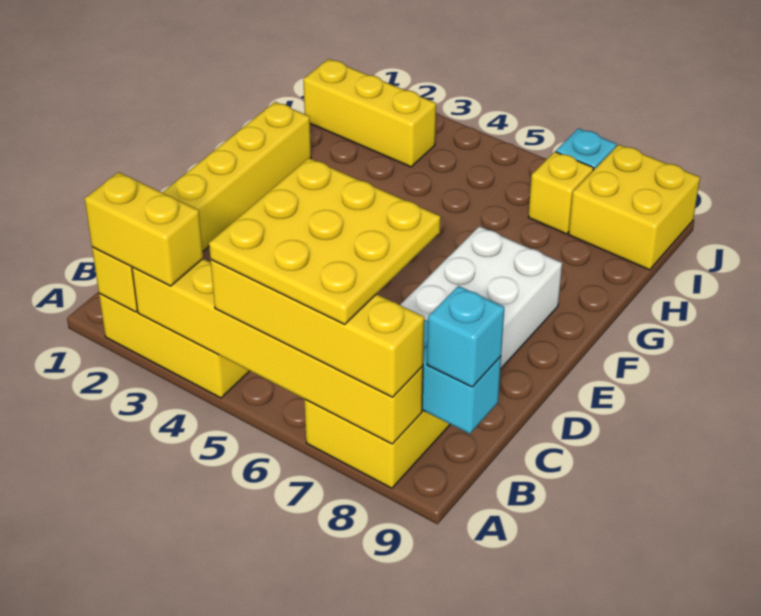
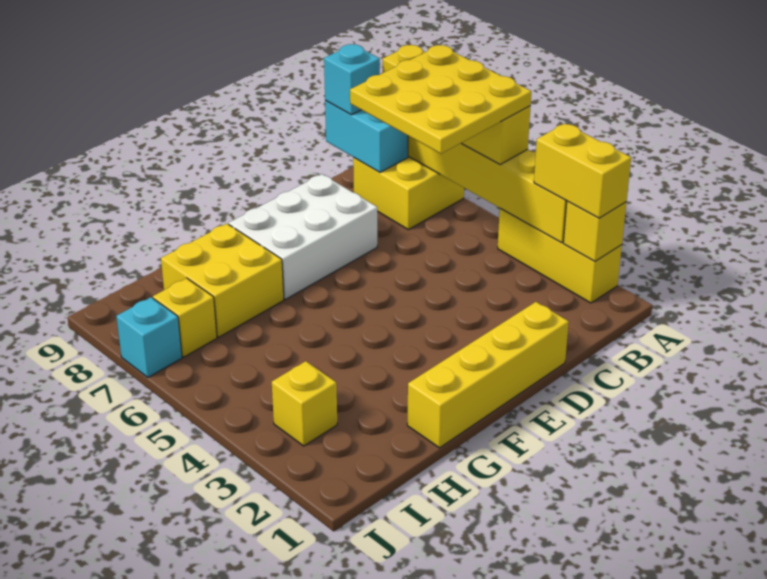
yellow 1x3 brick [303,59,436,167] -> yellow 1x1 brick [272,361,337,446]
yellow 2x2 brick [569,145,700,270] -> yellow 2x2 brick moved to [161,224,284,337]

